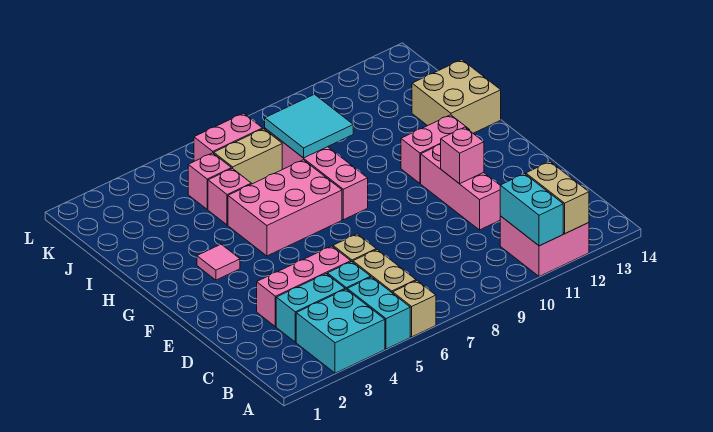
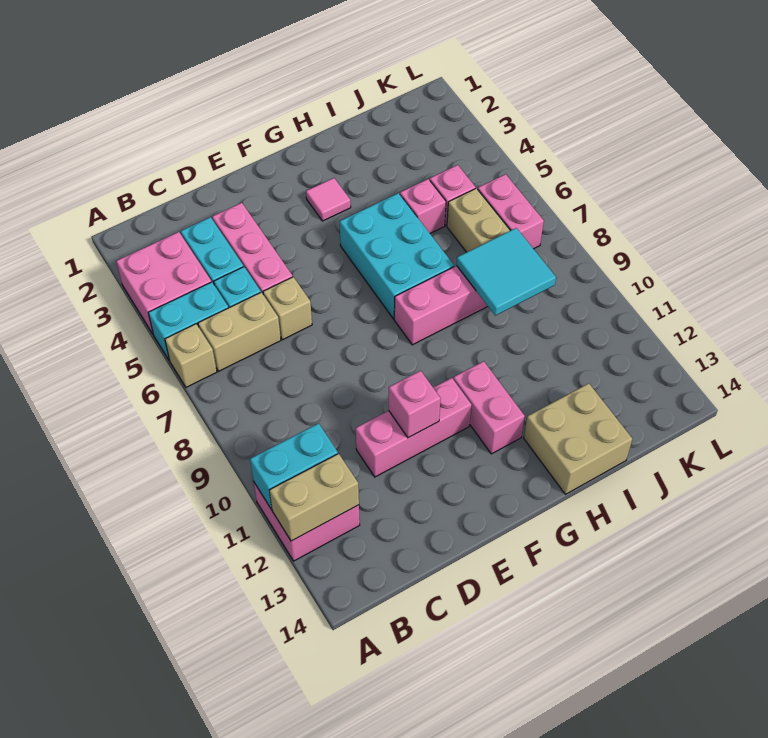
cyan 2x2 brick [296,289,385,373] -> pink 2x2 brick [116,232,211,334]
pink 2x3 brick [228,160,342,256] -> cyan 2x3 brick [340,193,454,319]

